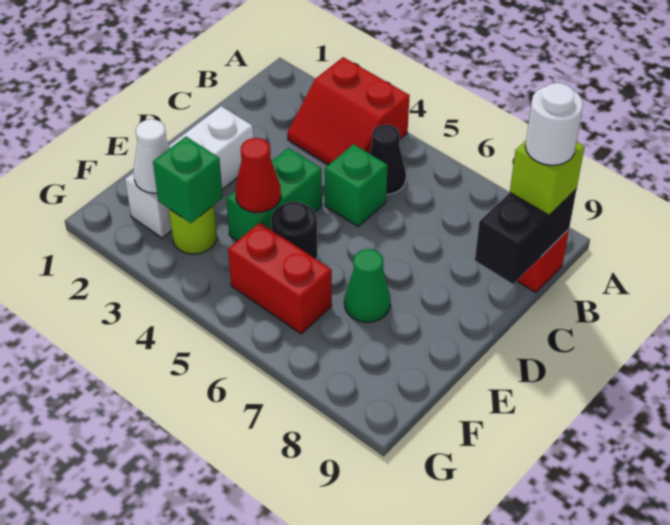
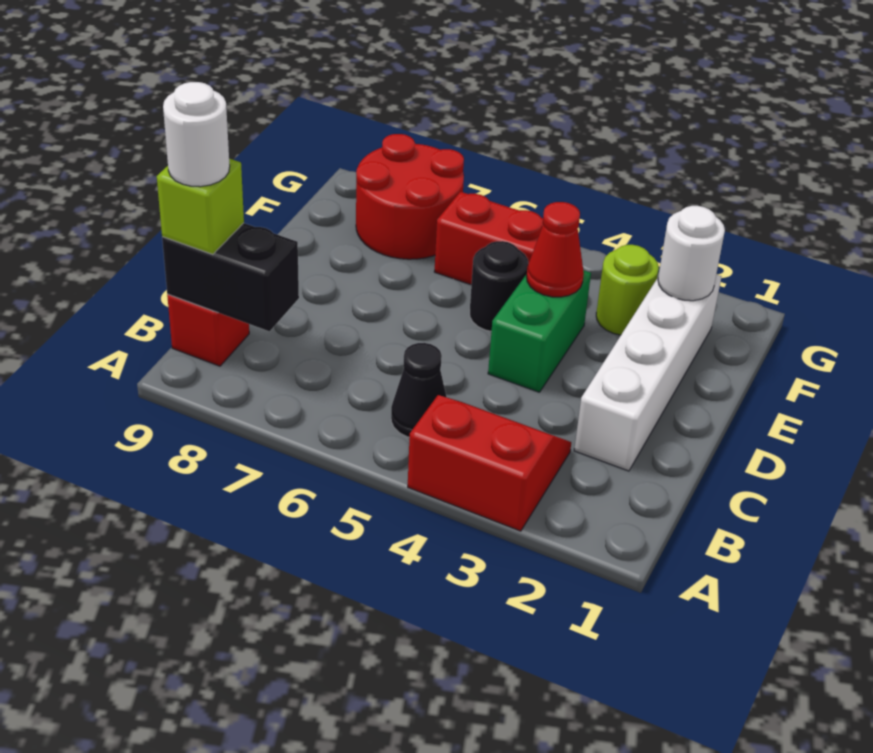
black 1x2 brick [475,189,577,284] -> black 1x2 brick turned to [162,223,299,331]
green 1x1 brick [325,144,388,226] -> none
white 1x3 brick [125,106,253,238] -> white 1x4 brick [574,275,722,471]
green 1x1 cone [344,249,391,322] -> none
white 1x1 cone [134,119,170,193] -> white 1x1 round brick [658,206,725,301]
green 1x1 brick [153,137,223,223] -> none
none -> red 2x2 round brick [356,134,464,259]

